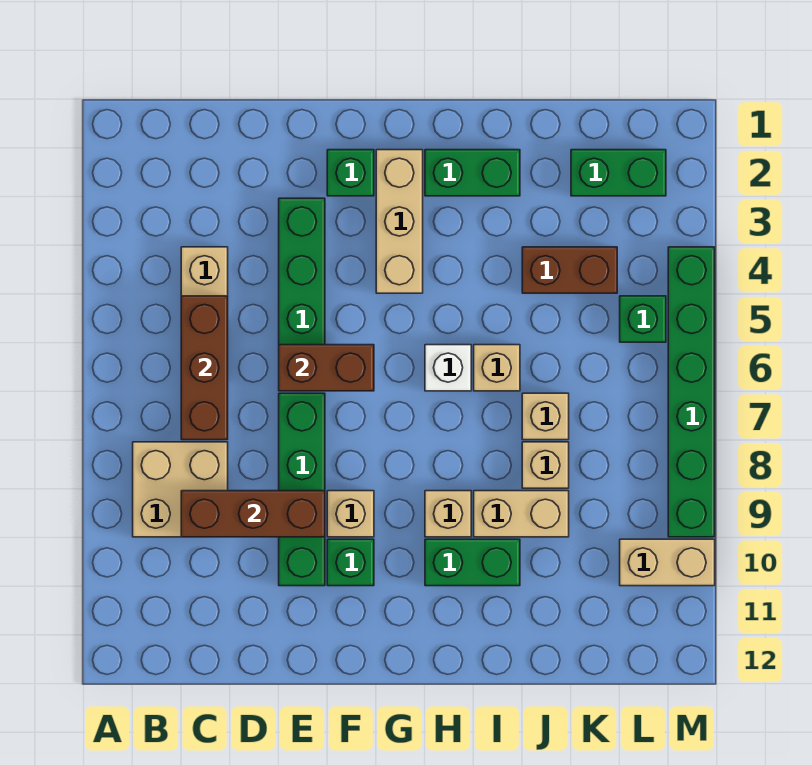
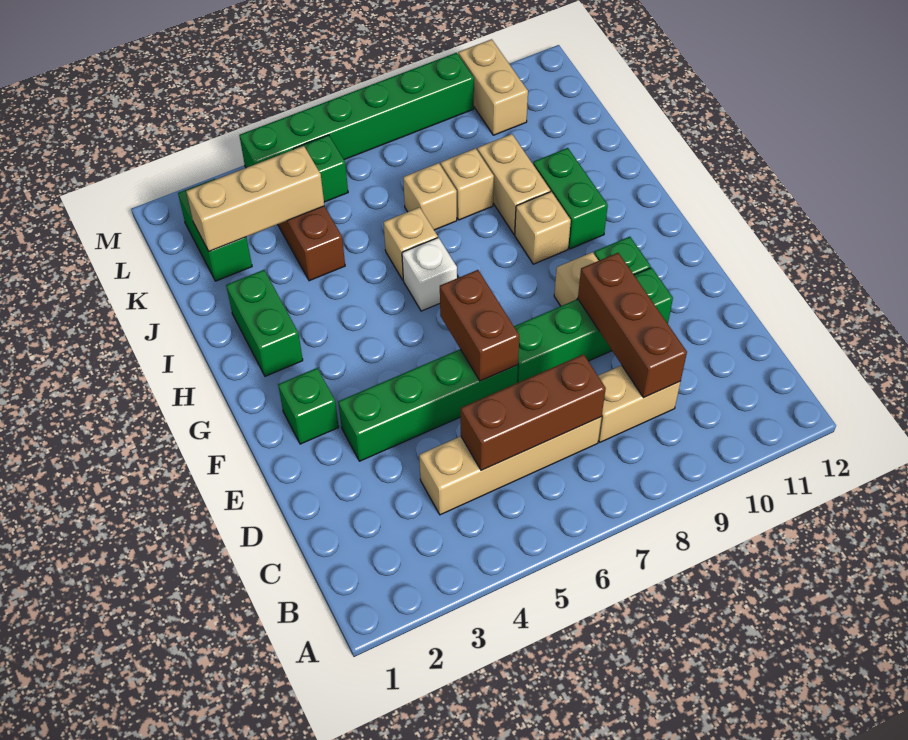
tan 2x2 brick [133,442,228,537] -> tan 1x2 brick [598,365,681,442]
tan 1x3 brick [376,150,423,293] -> tan 1x3 brick moved to [186,146,324,251]

